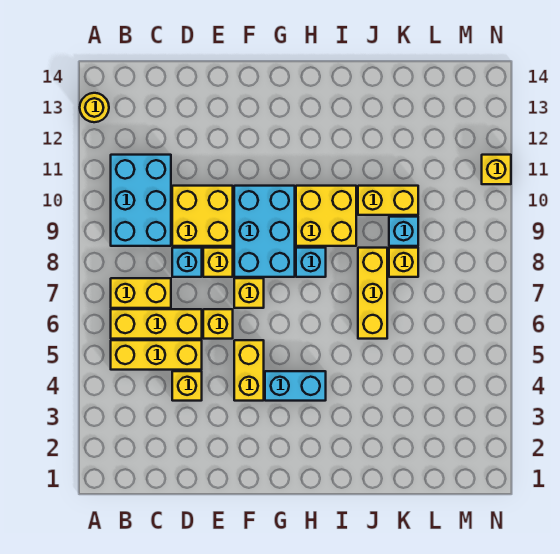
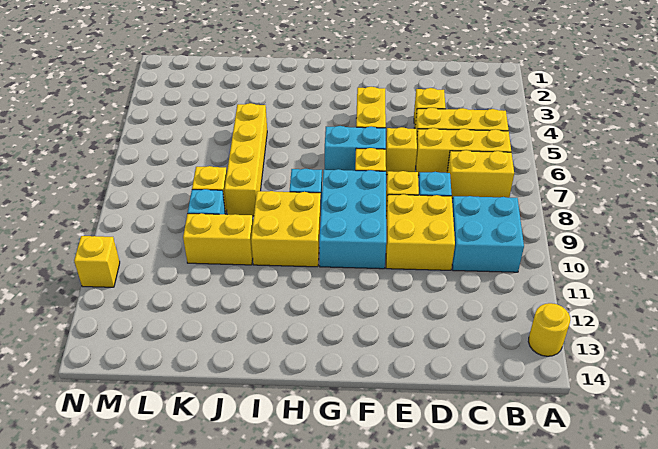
cyan 2x3 brick [111,155,171,246] -> cyan 2x2 brick [452,196,524,272]
cyan 1x2 brick [265,371,326,401] -> cyan 1x2 brick moved to [325,126,386,171]
yellow 1x3 brick [358,248,387,339] -> yellow 1x4 brick [225,103,267,216]

